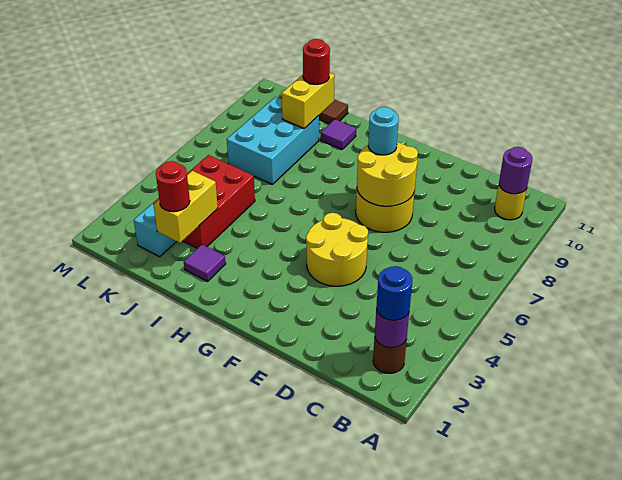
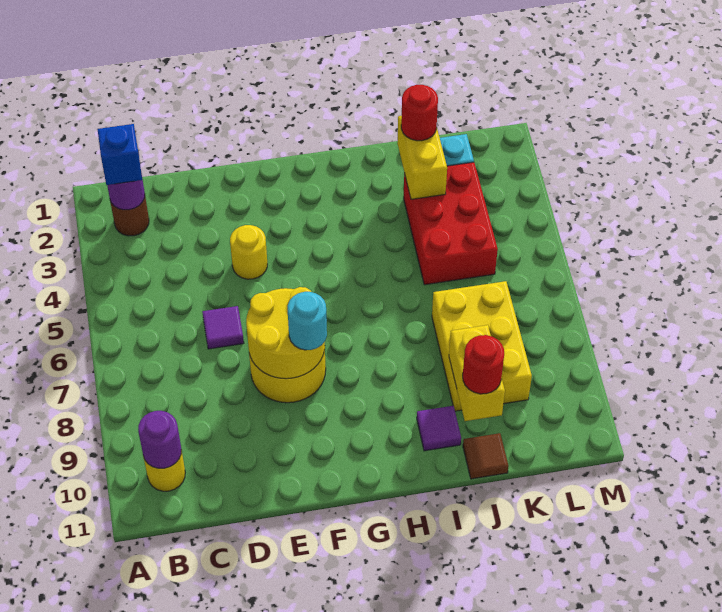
blue 1x1 round brick [376,266,412,320] -> blue 1x1 brick [97,124,142,185]
yellow 2x2 round brick [306,213,368,286] -> yellow 1x1 round brick [230,225,267,279]
purple 1x1 tile [184,245,226,281] -> purple 1x1 tile moved to [202,306,244,349]
cyan 2x3 brick [227,97,319,184] -> yellow 2x3 brick [432,281,532,411]

